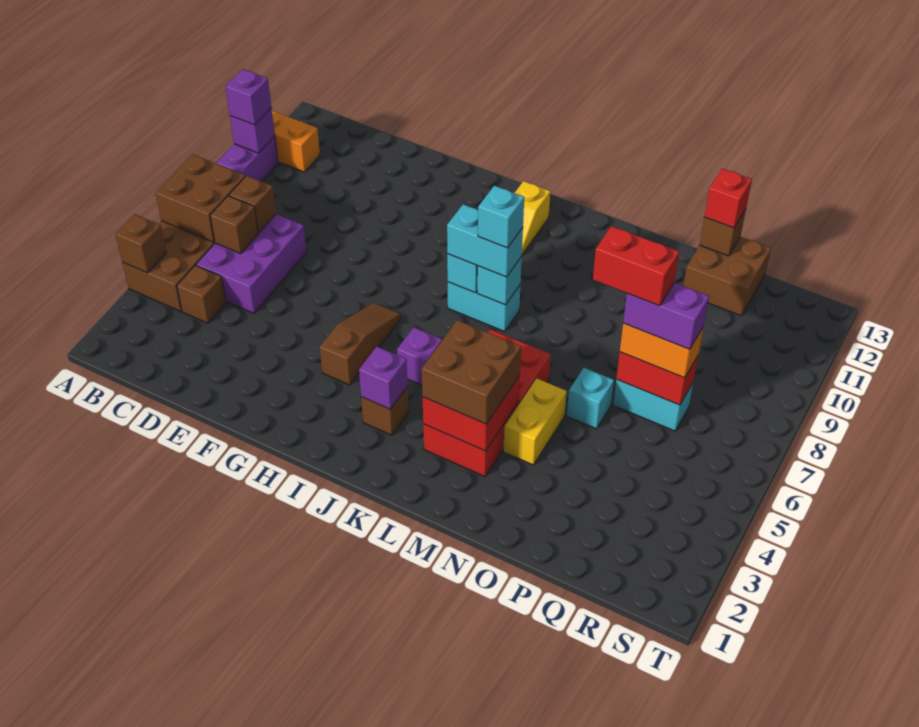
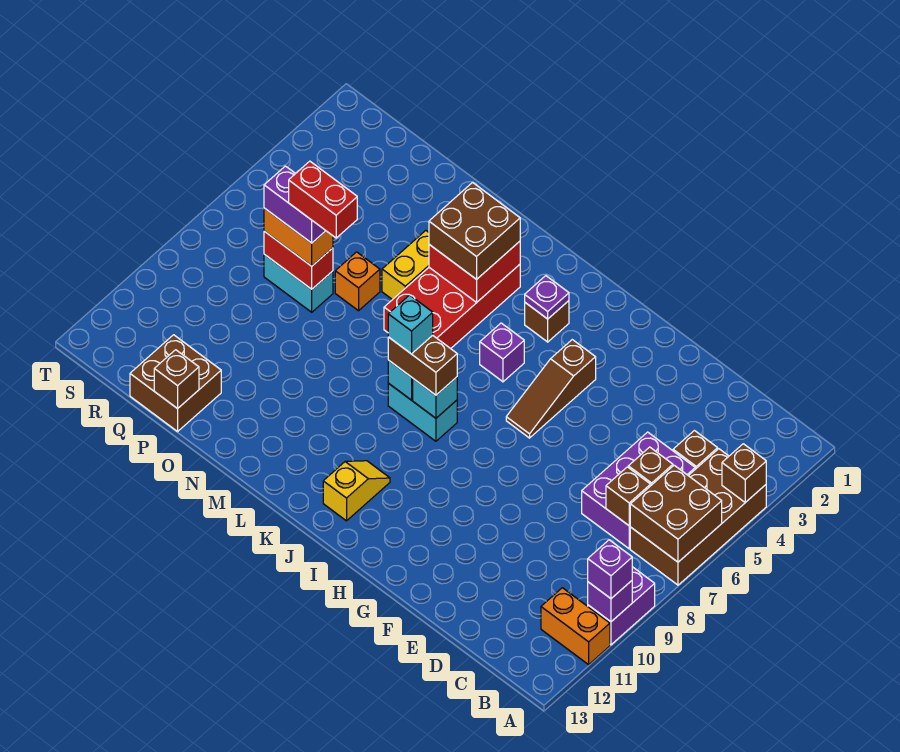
purple 1x1 brick [359,347,408,409] -> purple 1x1 plate [525,276,569,319]
cyan 1x2 brick [447,204,523,277] -> brown 1x2 brick [388,335,457,395]
cyan 1x1 brick [567,368,614,429] -> orange 1x1 brick [335,252,380,311]
red 1x1 brick [705,169,752,228] -> none

